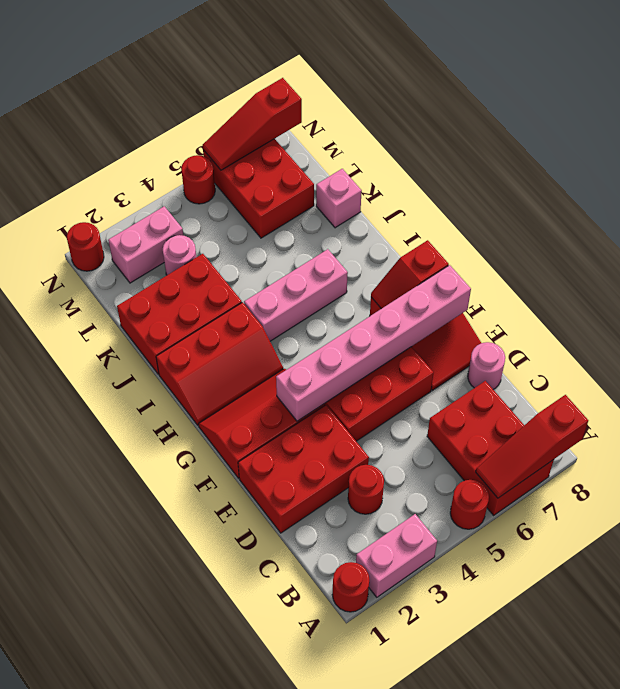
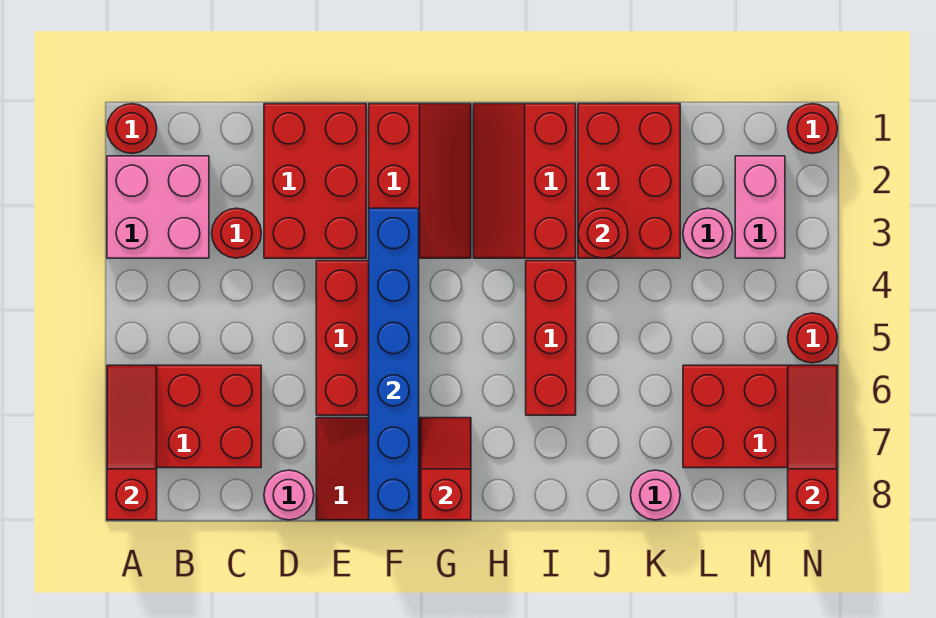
pink 1x2 brick [356,514,437,597] -> pink 2x2 brick [107,156,209,258]
red 1x1 round brick [450,480,489,529] -> red 1x1 round brick moved to [578,208,628,258]
pink 1x6 brick [276,265,471,421] -> blue 1x6 brick [369,208,419,520]
pink 1x3 brick [244,249,348,341] -> red 1x3 brick [526,261,576,415]
pink 1x1 brick [316,169,362,228] -> pink 1x1 round brick [631,470,680,520]

